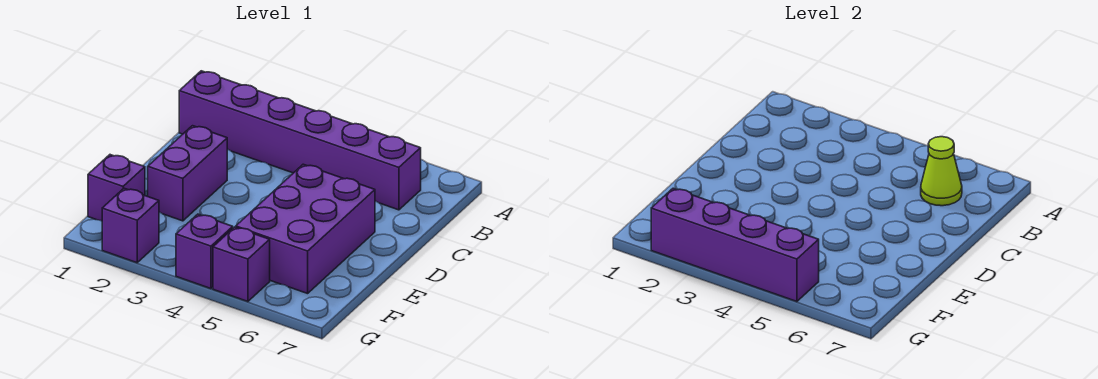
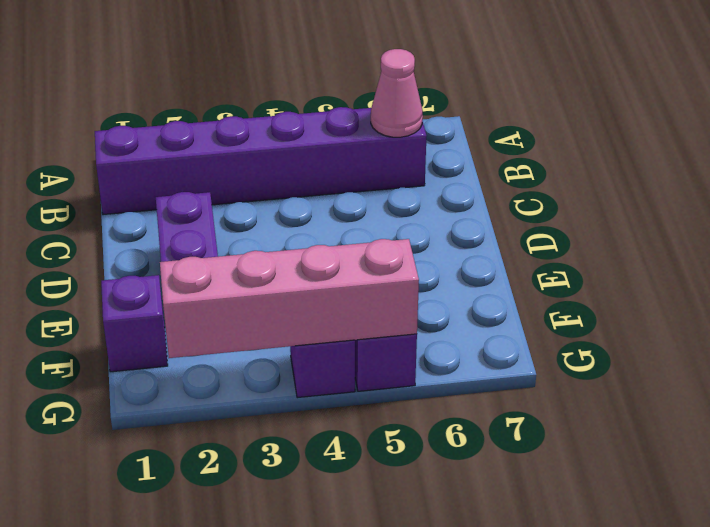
lime 1x1 cone [921,137,962,206] -> pink 1x1 cone [371,49,423,137]
purple 2x3 brick [236,164,375,294] -> none
purple 1x1 brick [102,188,159,263] -> none
purple 1x4 brick [651,188,819,302] -> pink 1x4 brick [160,239,419,358]

